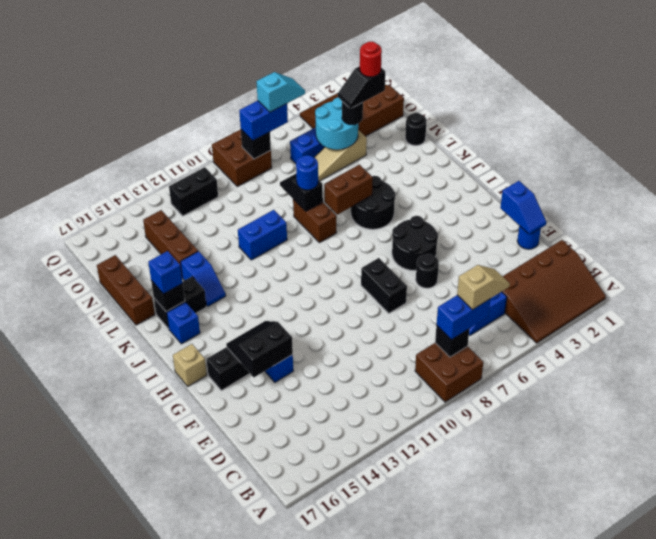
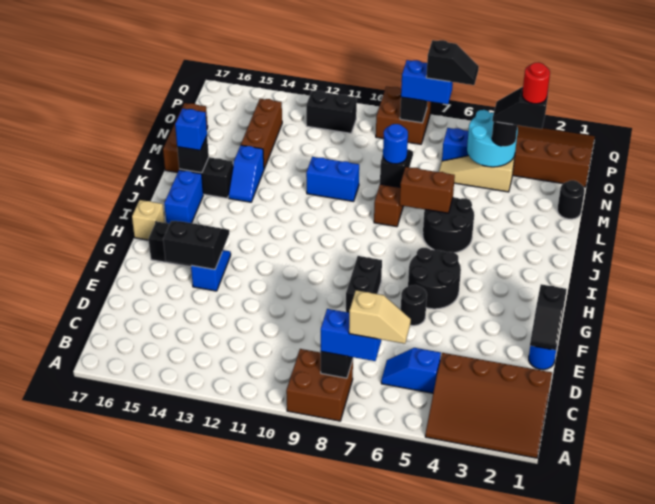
blue 1x2 slope [500,181,546,235] -> black 1x2 slope [530,284,567,350]
blue 1x1 brick [167,302,200,344] -> blue 1x2 brick [164,170,203,224]
cyan 1x2 slope [256,72,305,112] -> black 1x2 slope [426,40,479,85]

